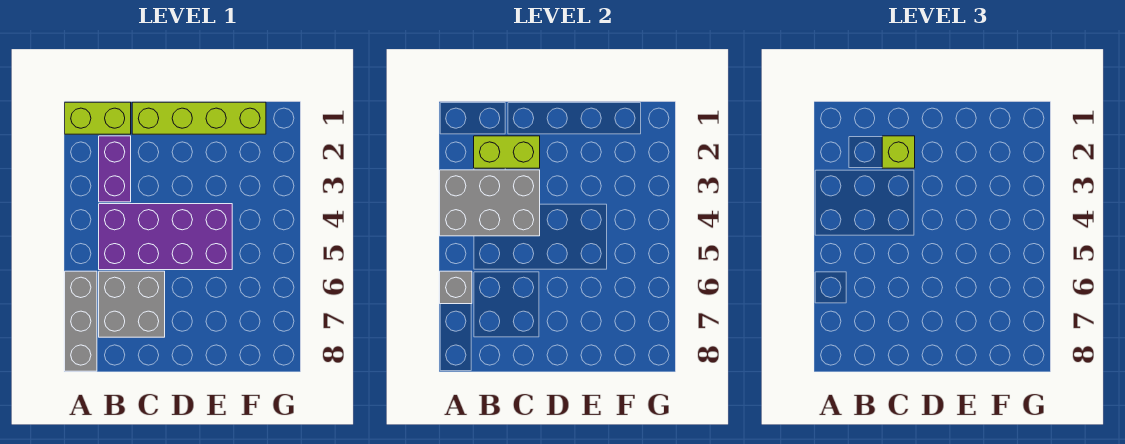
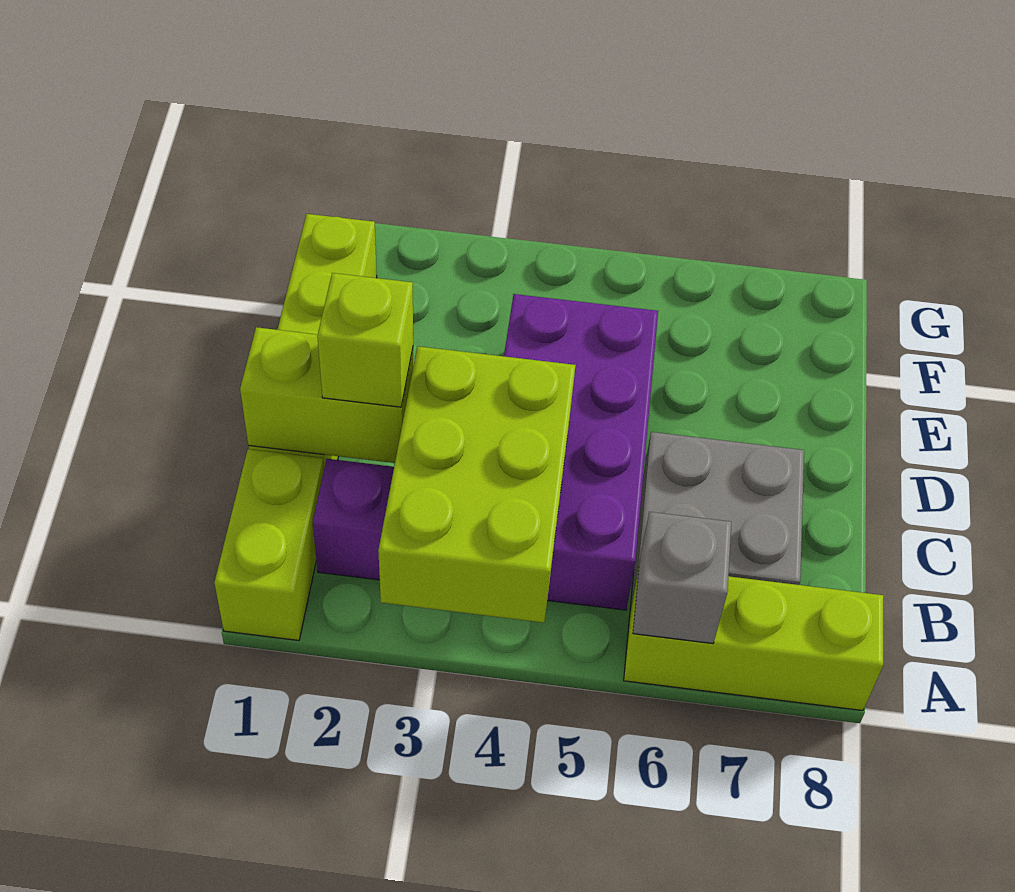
grey 2x3 brick [440,170,540,236] -> lime 2x3 brick [378,346,576,623]
grey 1x3 brick [65,271,97,371] -> lime 1x3 brick [624,568,883,711]
lime 1x2 brick [474,136,540,168] -> lime 1x2 brick turned to [240,327,413,463]

